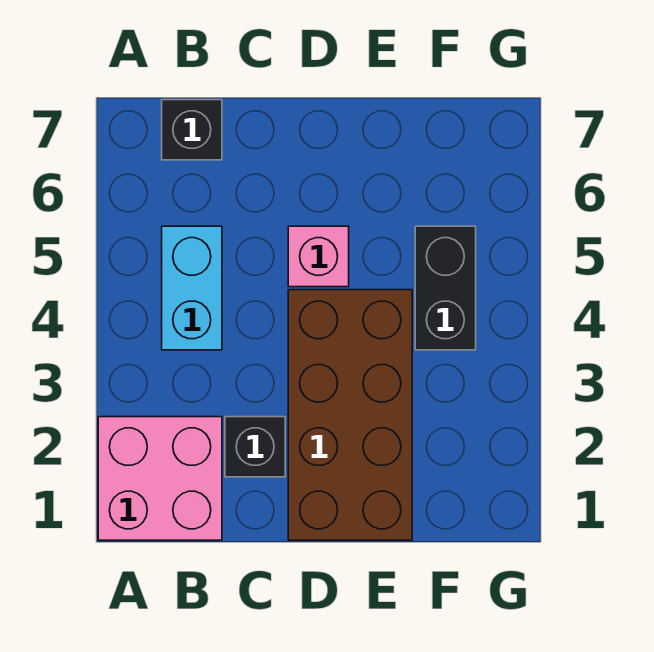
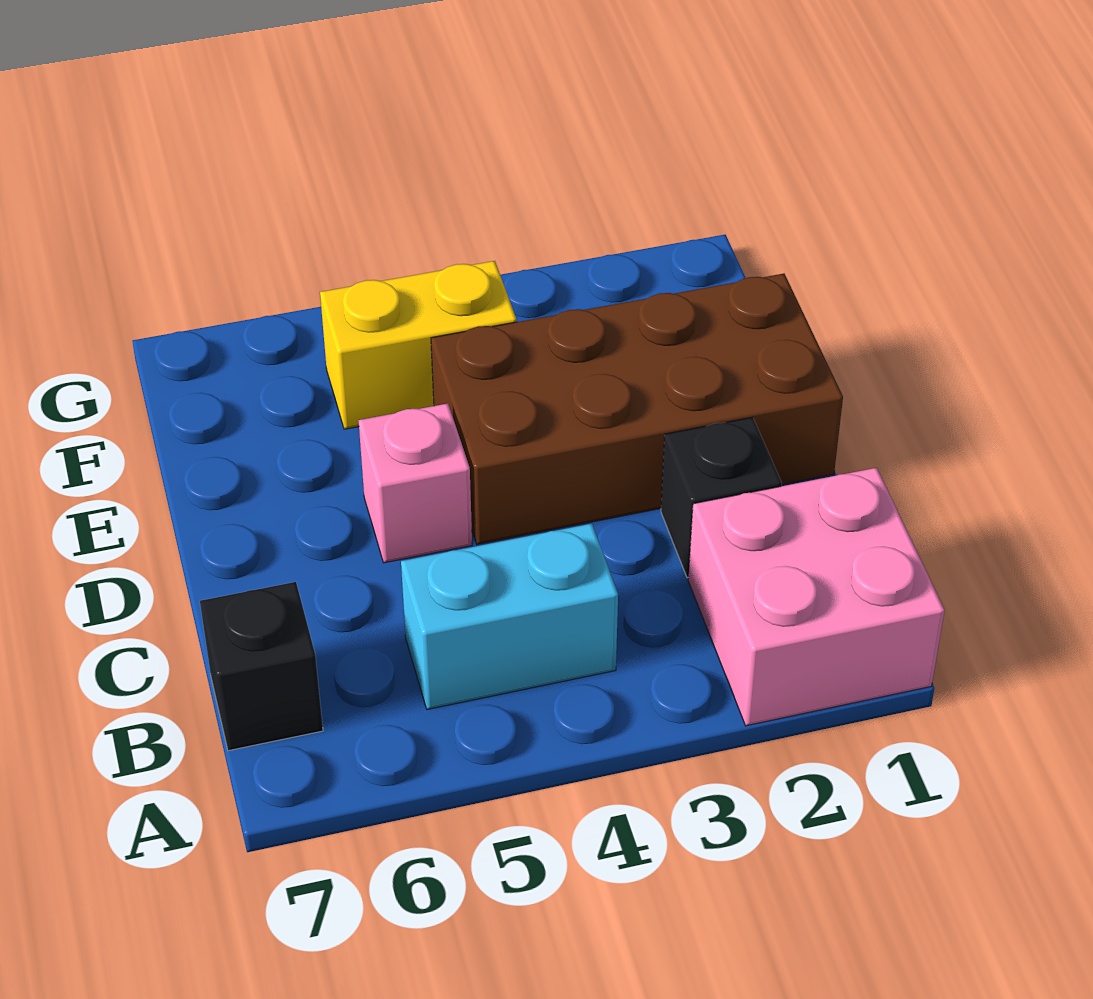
black 1x2 brick [415,226,476,350] -> yellow 1x2 brick [320,261,517,429]

